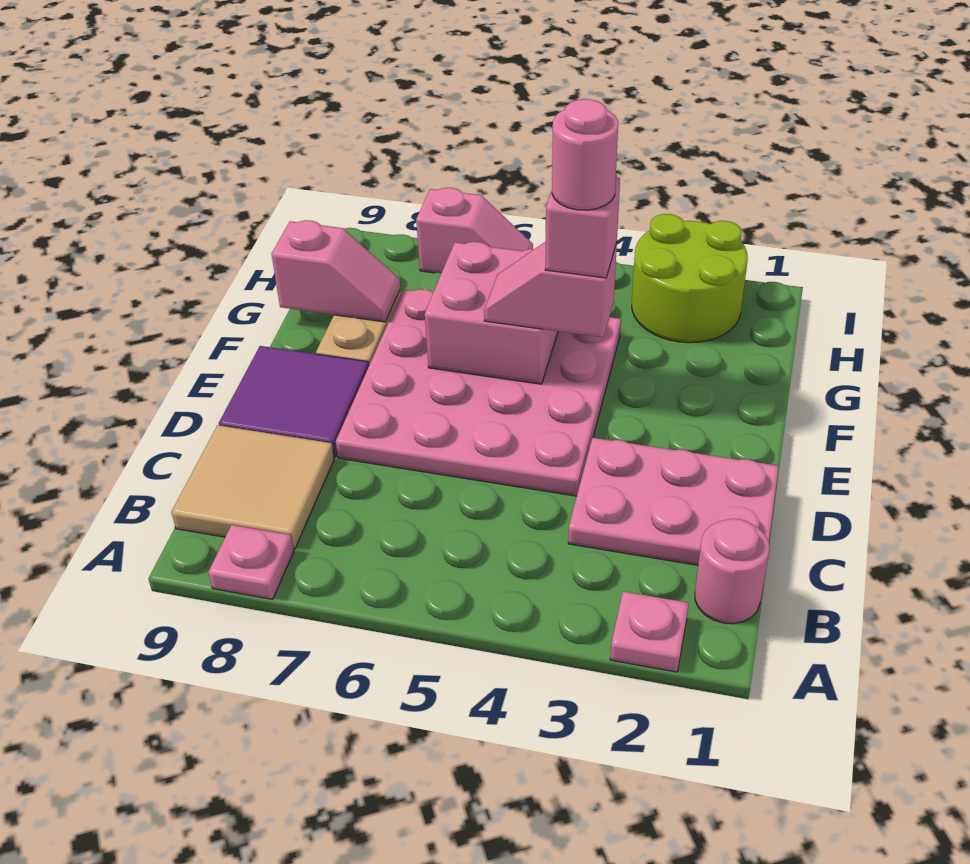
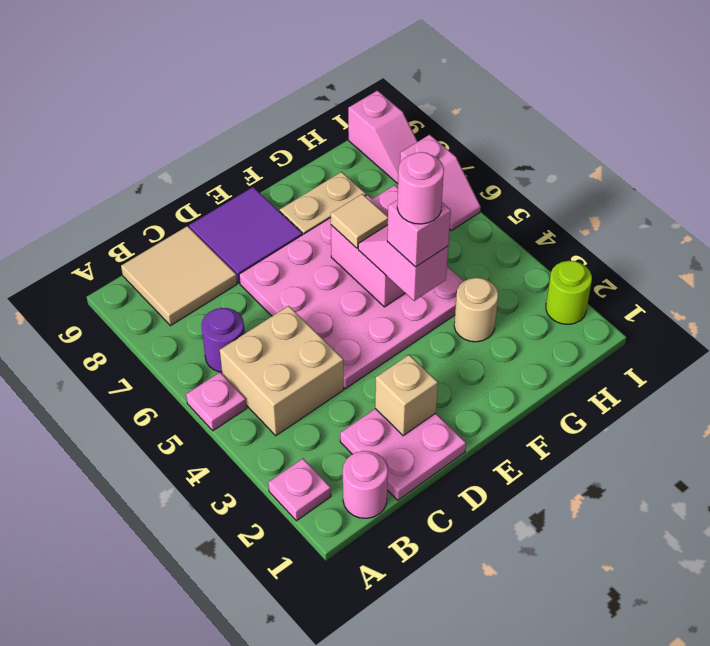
pink 1x1 plate [208,525,294,599] -> pink 1x1 plate moved to [186,372,247,431]
none -> tan 2x2 brick [220,306,344,436]
none -> purple 1x1 round brick [201,308,245,372]
pink 2x3 plate [568,438,779,565] -> pink 2x2 plate [340,409,466,500]
none -> tan 1x1 brick [375,355,438,436]
none -> tan 1x1 tile [331,194,388,248]
none -> tan 1x1 round brick [454,278,498,342]
pink 1x2 slope [272,220,401,322] -> pink 1x2 slope moved to [348,91,418,184]
lime 2x2 round brick [632,214,748,343] -> lime 1x1 round brick [546,261,592,324]

